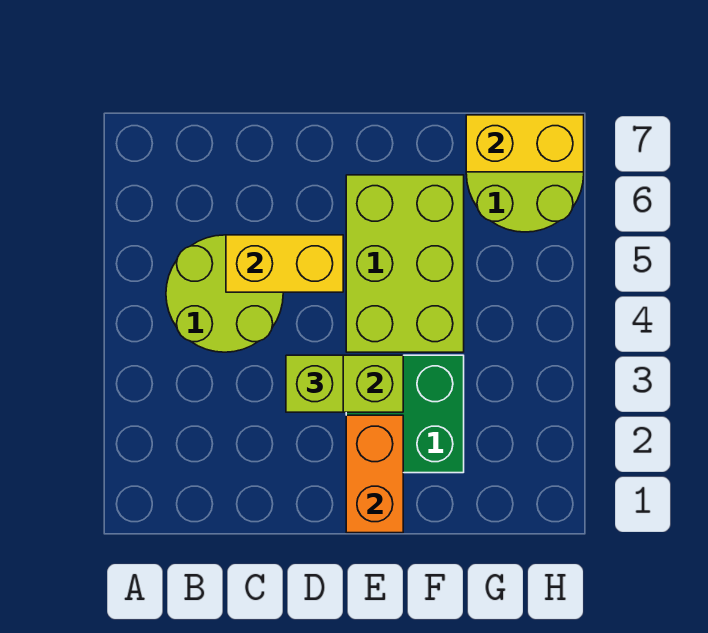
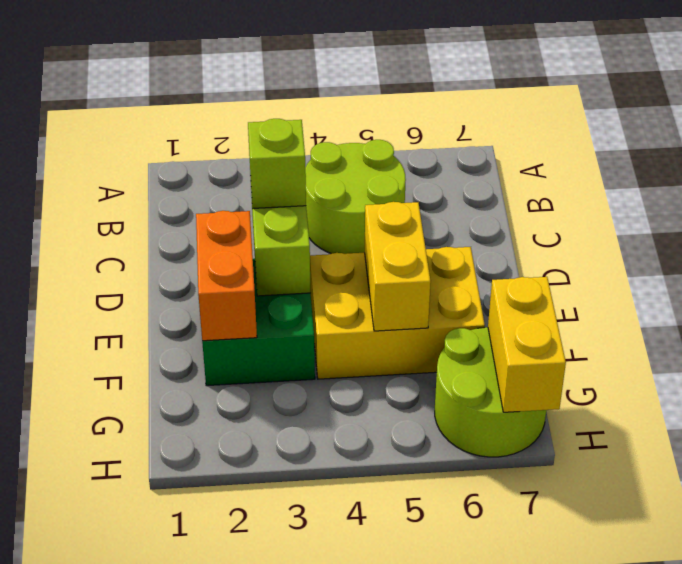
yellow 1x2 brick [226,235,343,292] -> yellow 1x2 brick moved to [365,202,431,331]
orange 1x2 brick [346,415,403,533] -> orange 1x2 brick turned to [196,211,257,341]
lime 2x3 brick [346,175,464,352] -> yellow 2x3 brick [310,247,485,379]

